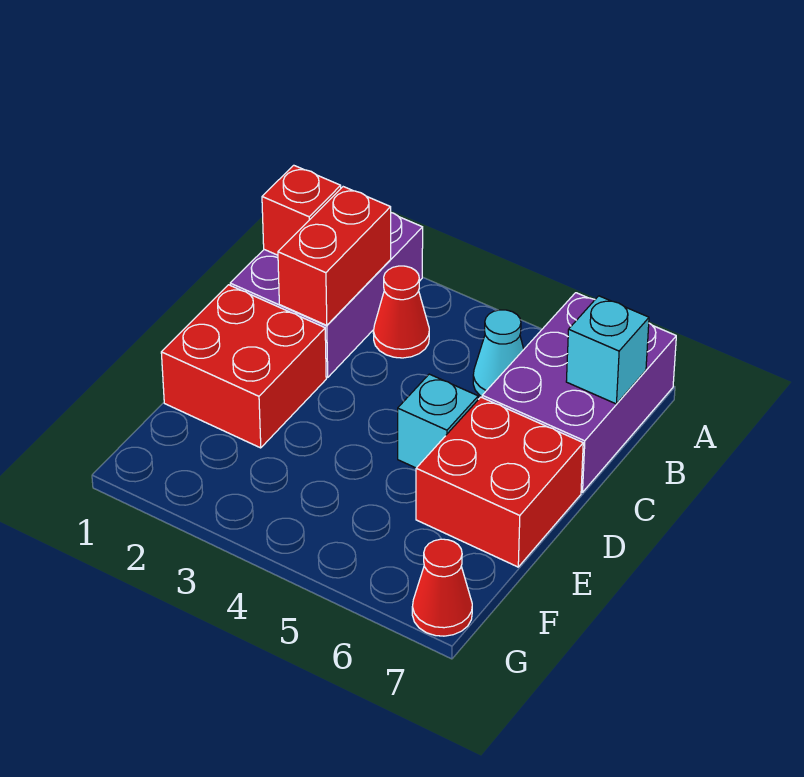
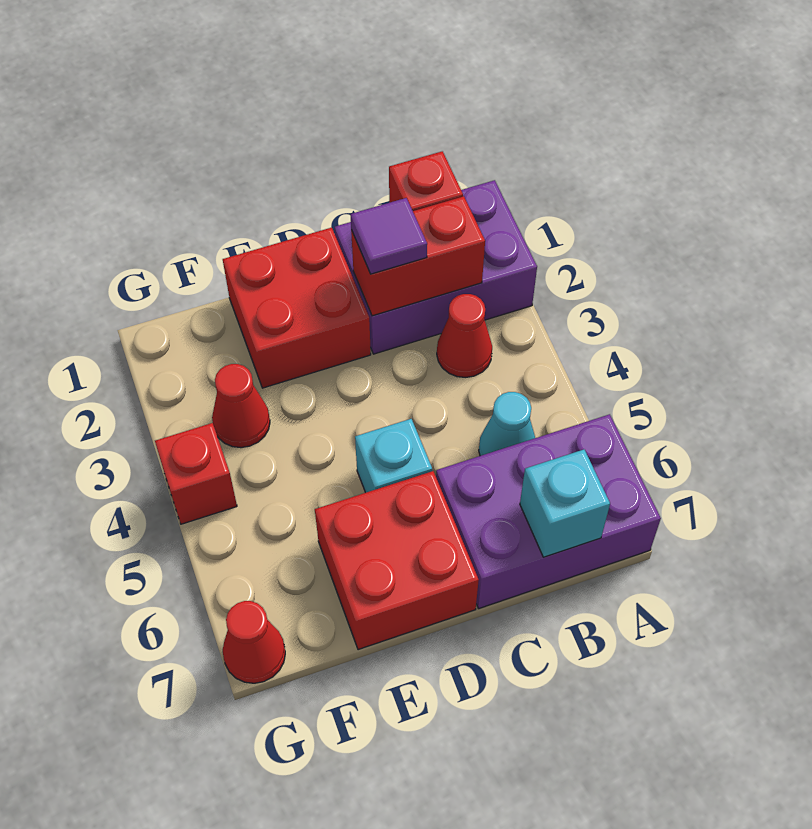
none -> purple 1x1 tile [350,198,427,274]
none -> red 1x1 cone [212,364,270,448]
none -> red 1x1 brick [155,423,237,524]

